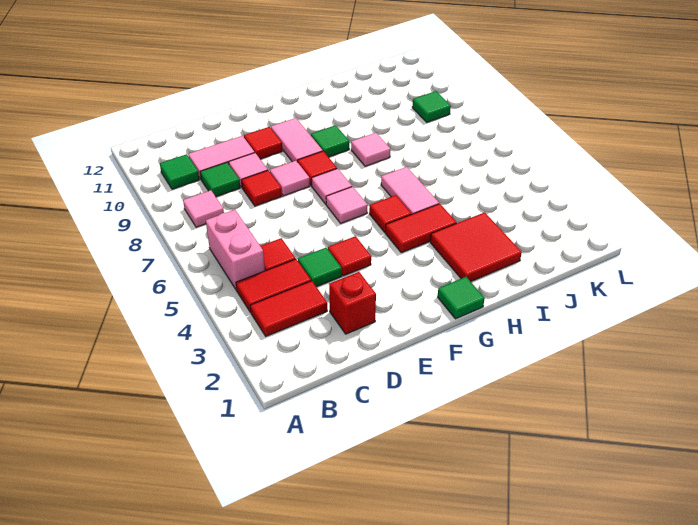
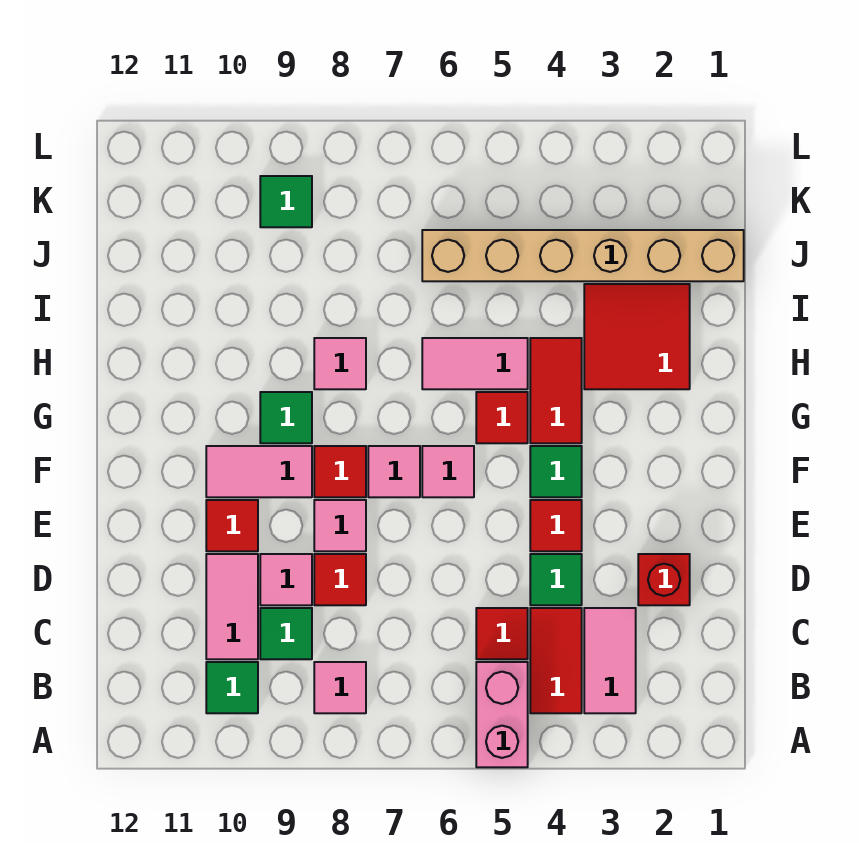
red 1x2 tile [250,281,327,336] -> pink 1x2 tile [584,608,636,713]
pink 1x2 brick [206,210,265,290] -> pink 1x2 brick turned to [476,662,528,767]
green 1x1 tile [438,277,485,319] -> green 1x1 tile moved to [530,446,582,497]
none -> tan 1x6 brick [422,230,744,281]

